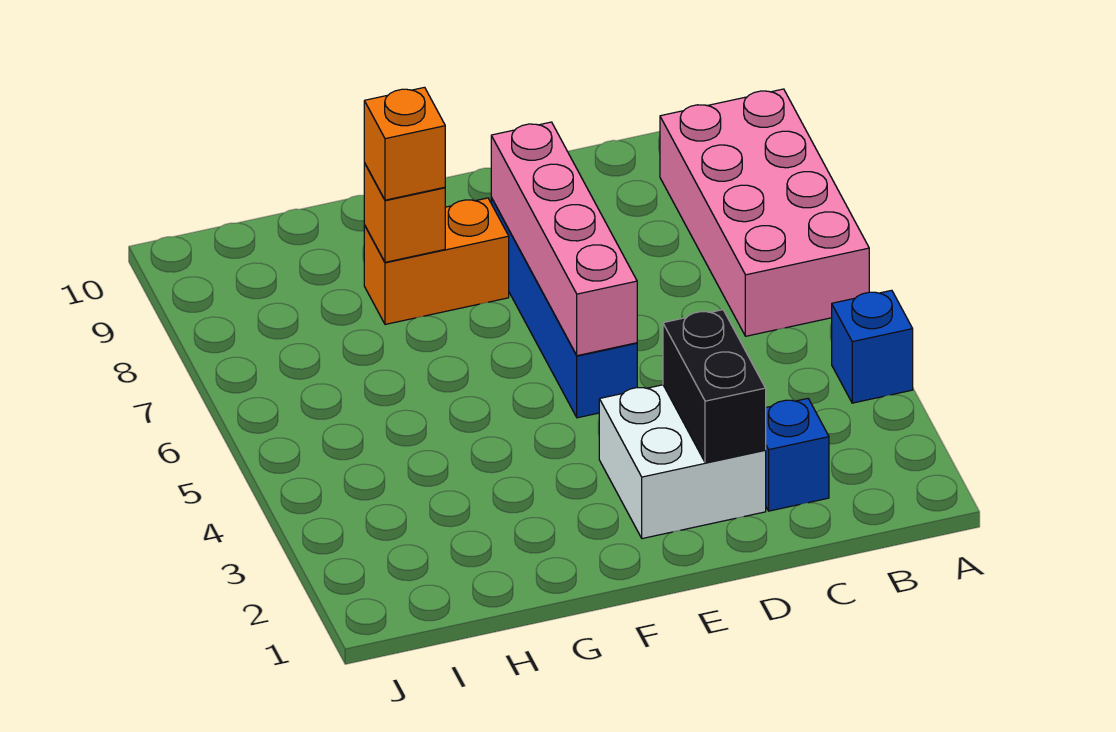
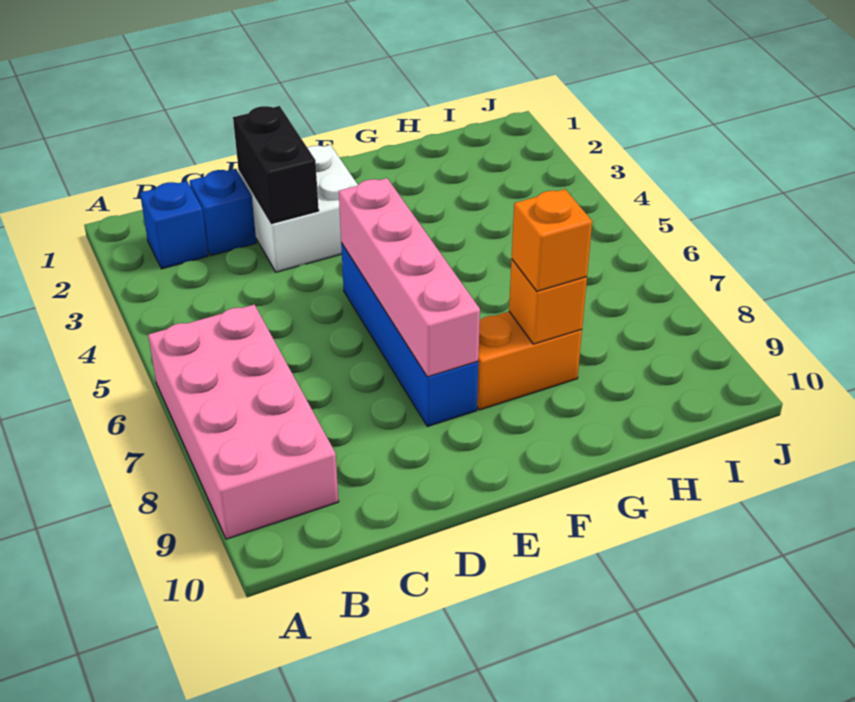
blue 1x1 brick [832,290,913,403] -> blue 1x1 brick moved to [140,181,208,269]

